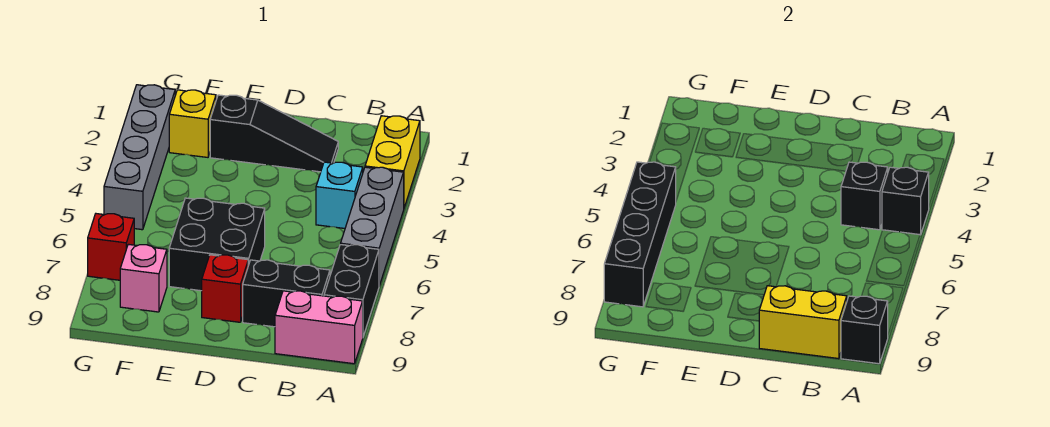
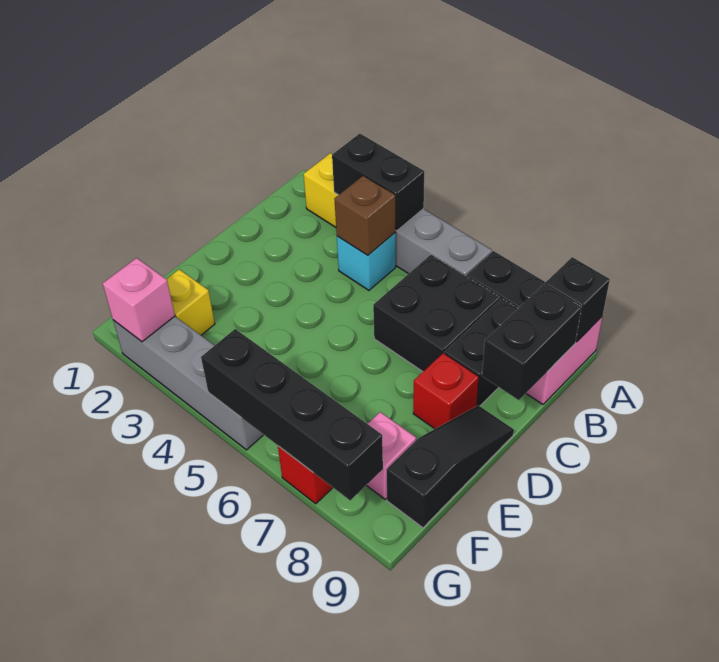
black 1x1 brick [882,167,929,235] -> black 1x2 brick [332,134,424,231]
black 1x1 brick [841,162,888,230] -> brown 1x1 brick [335,176,396,255]
yellow 1x2 brick [759,286,847,359] -> black 1x2 brick [482,284,582,400]
black 1x3 slope [210,95,338,172] -> black 1x3 slope moved to [387,405,514,528]
black 2x2 brick [169,198,265,291] -> black 2x2 brick moved to [373,255,500,372]
none -> pink 1x1 brick [103,258,175,342]

